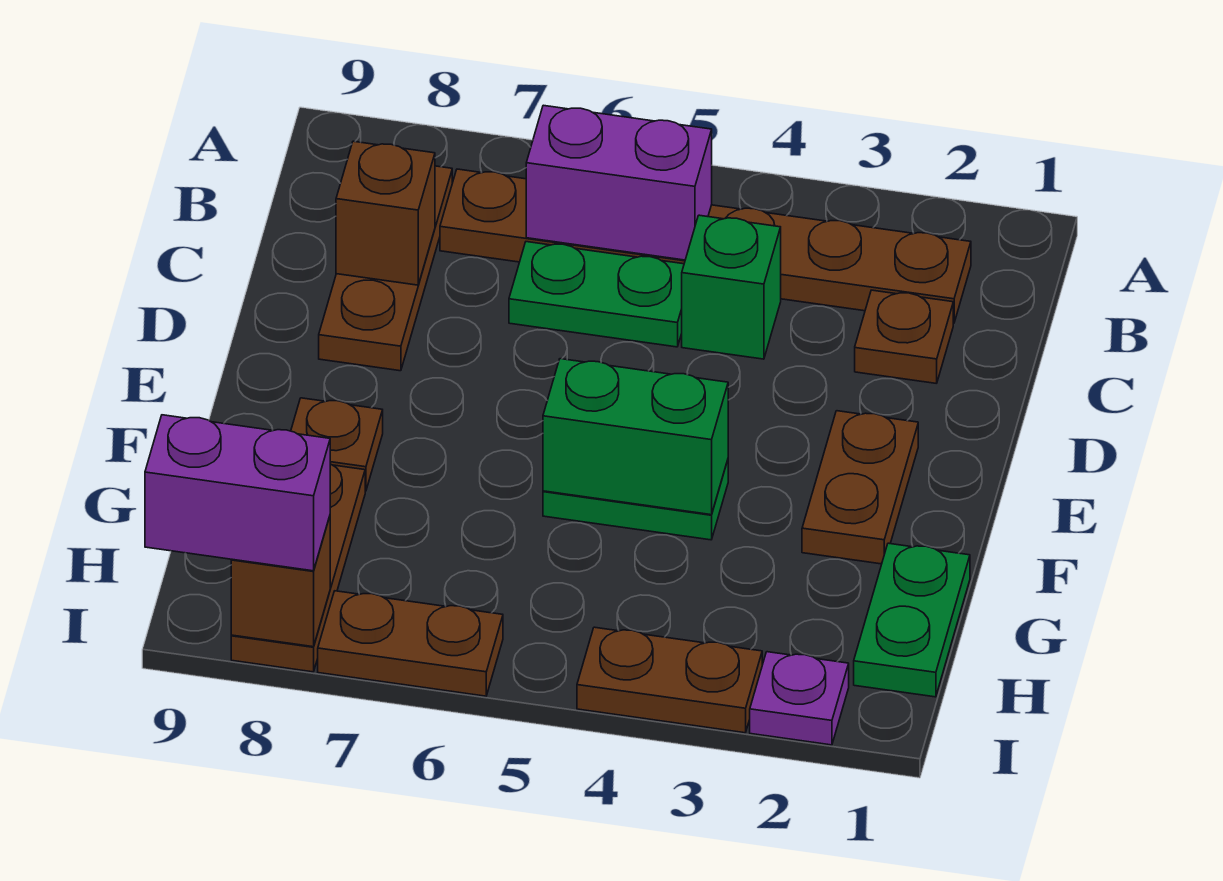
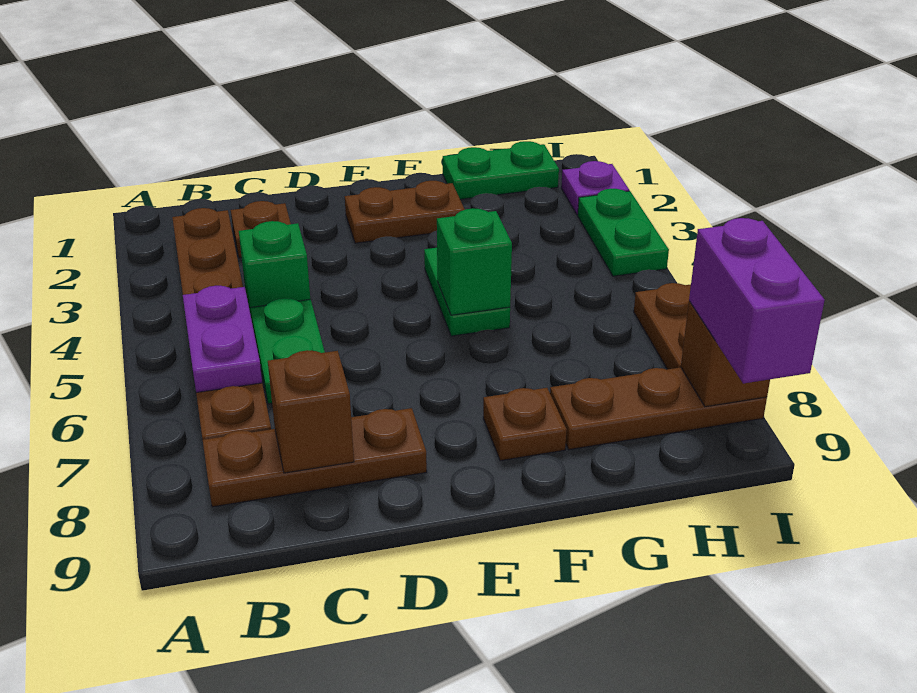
purple 1x2 brick [526,105,712,260] -> purple 1x2 plate [183,286,262,393]
green 1x2 brick [543,359,728,515] -> green 1x1 brick [437,208,512,315]
brown 1x2 plate [577,627,762,733] -> green 1x2 plate [578,189,669,276]

